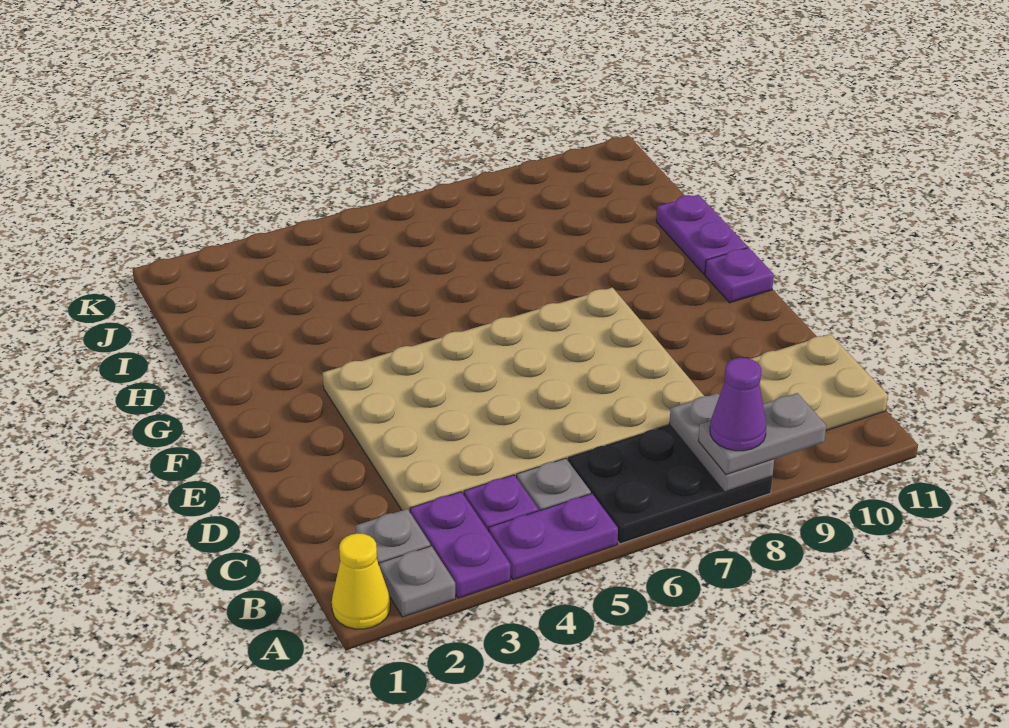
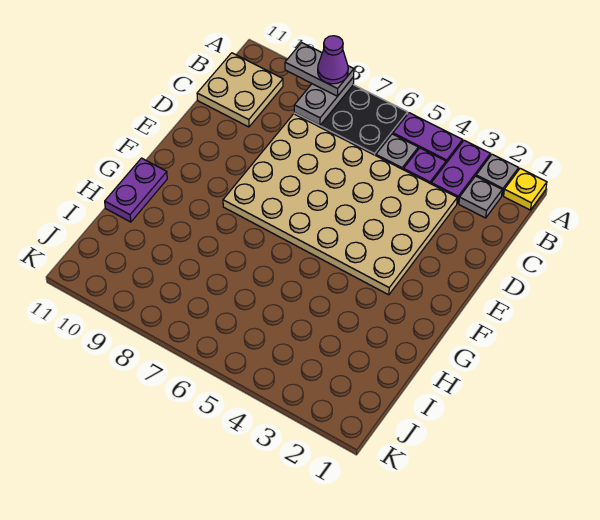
yellow 1x1 cone [332,533,390,629] -> yellow 1x1 plate [504,168,547,210]
purple 1x1 plate [705,248,774,303] -> none

